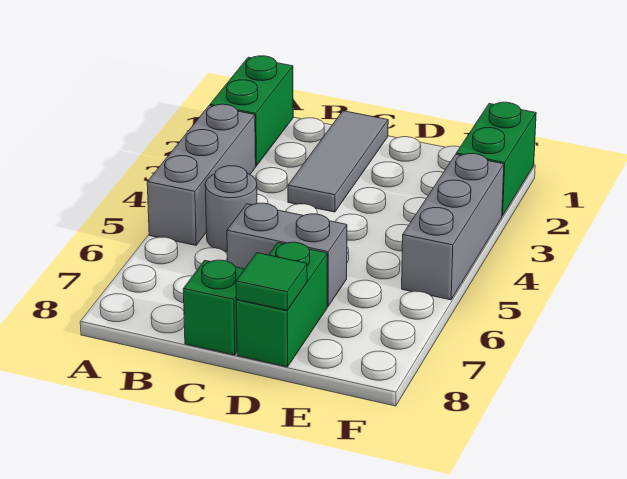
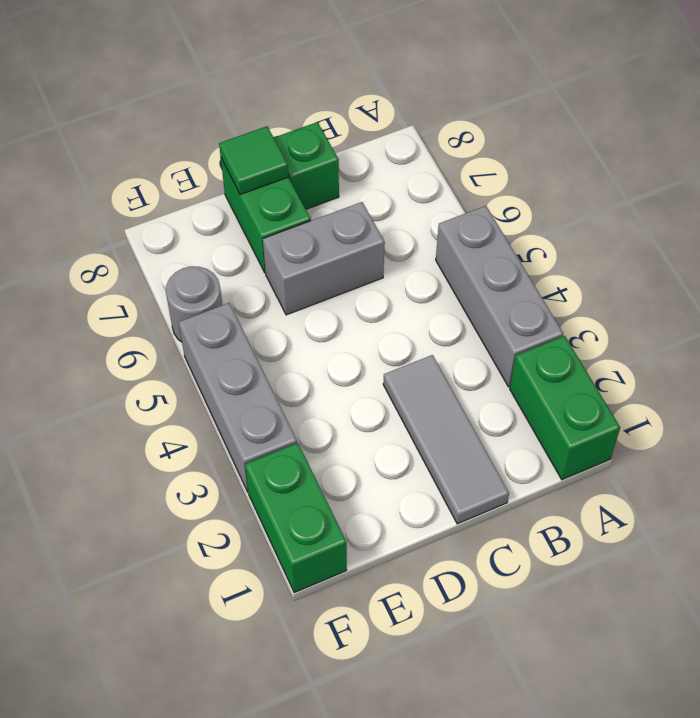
grey 1x1 round brick [205,166,257,252] -> grey 1x1 round brick moved to [166,266,222,342]

